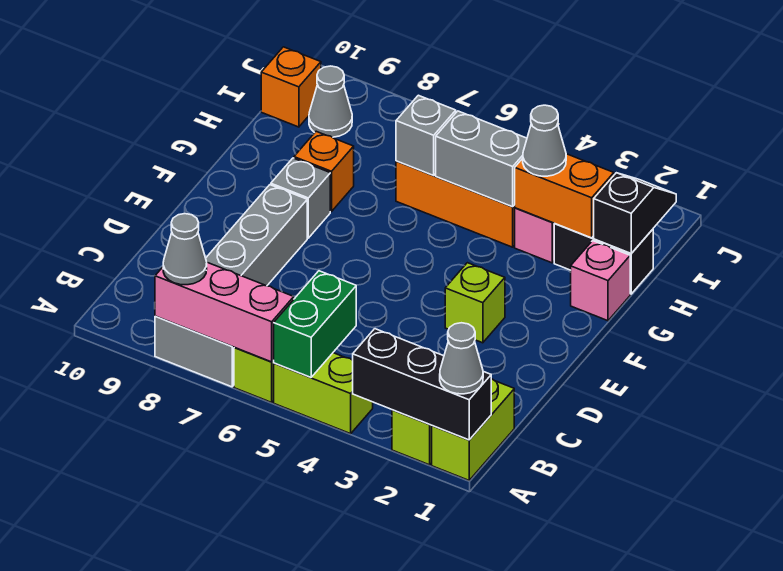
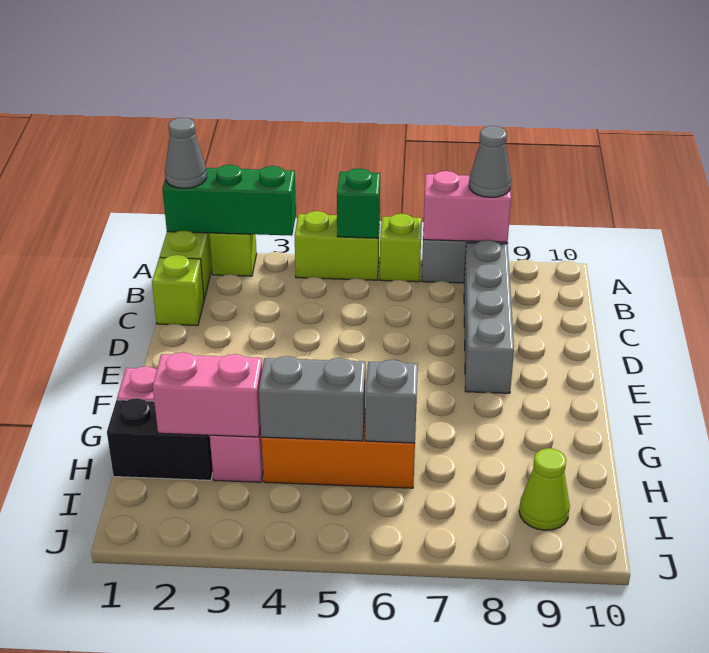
black 1x3 brick [353,329,491,440] -> green 1x3 brick [162,165,296,236]
green 1x2 brick [274,271,356,378] -> green 1x1 brick [337,168,380,238]
pink 1x3 brick [155,262,294,362] -> pink 1x2 brick [423,171,511,242]
lime 1x1 brick [445,263,505,343] -> lime 1x1 brick moved to [152,255,204,326]
grey 1x1 brick [271,158,330,238] -> none
orange 1x1 brick [294,131,354,211] -> none
black 1x2 slope [594,173,676,253] -> none
orange 1x2 brick [515,154,614,238] -> pink 1x2 brick [153,352,262,437]
grey 1x1 cone [523,105,566,176] -> none
grey 1x1 cone [309,66,352,137] -> lime 1x1 cone [519,448,570,530]
orange 1x1 brick [261,47,321,127] -> none

